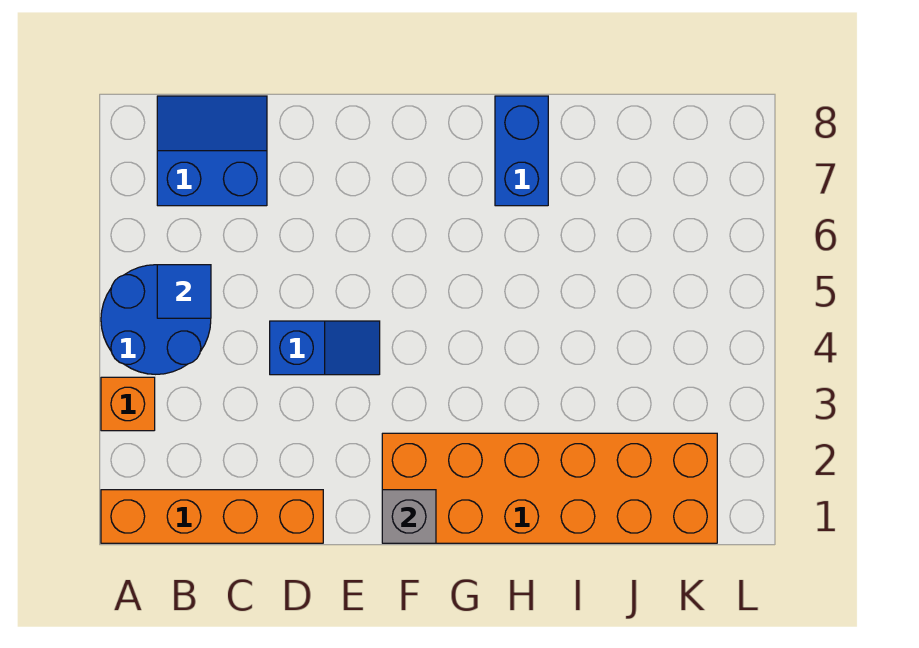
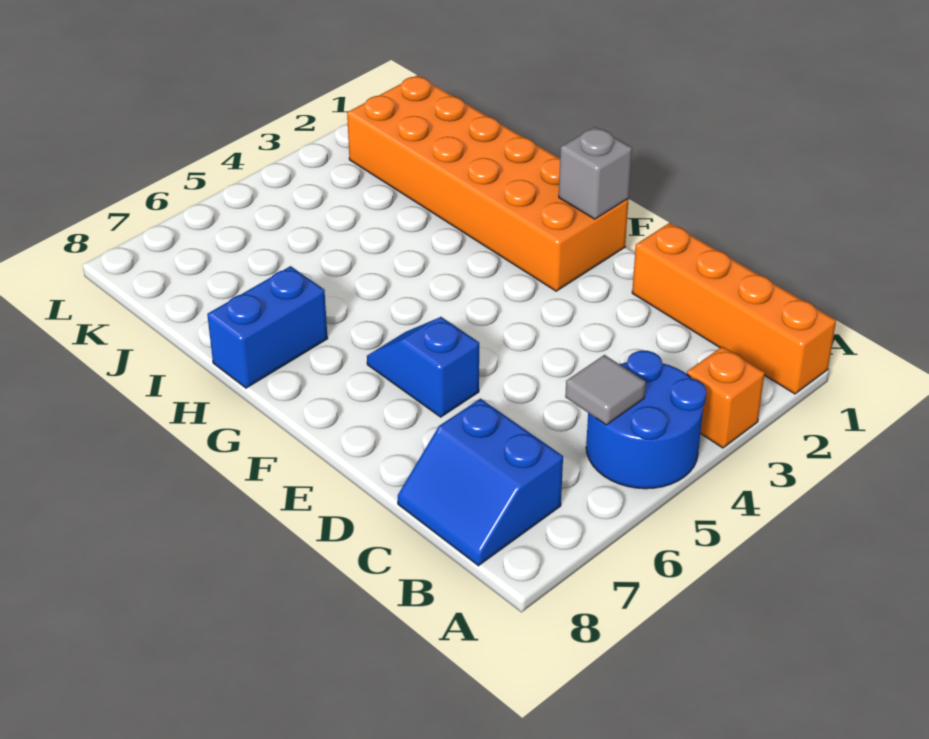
blue 1x1 tile [157,265,211,318] -> grey 1x1 tile [565,355,646,425]
blue 1x2 slope [270,321,380,375] -> blue 1x2 slope moved to [367,317,479,417]

